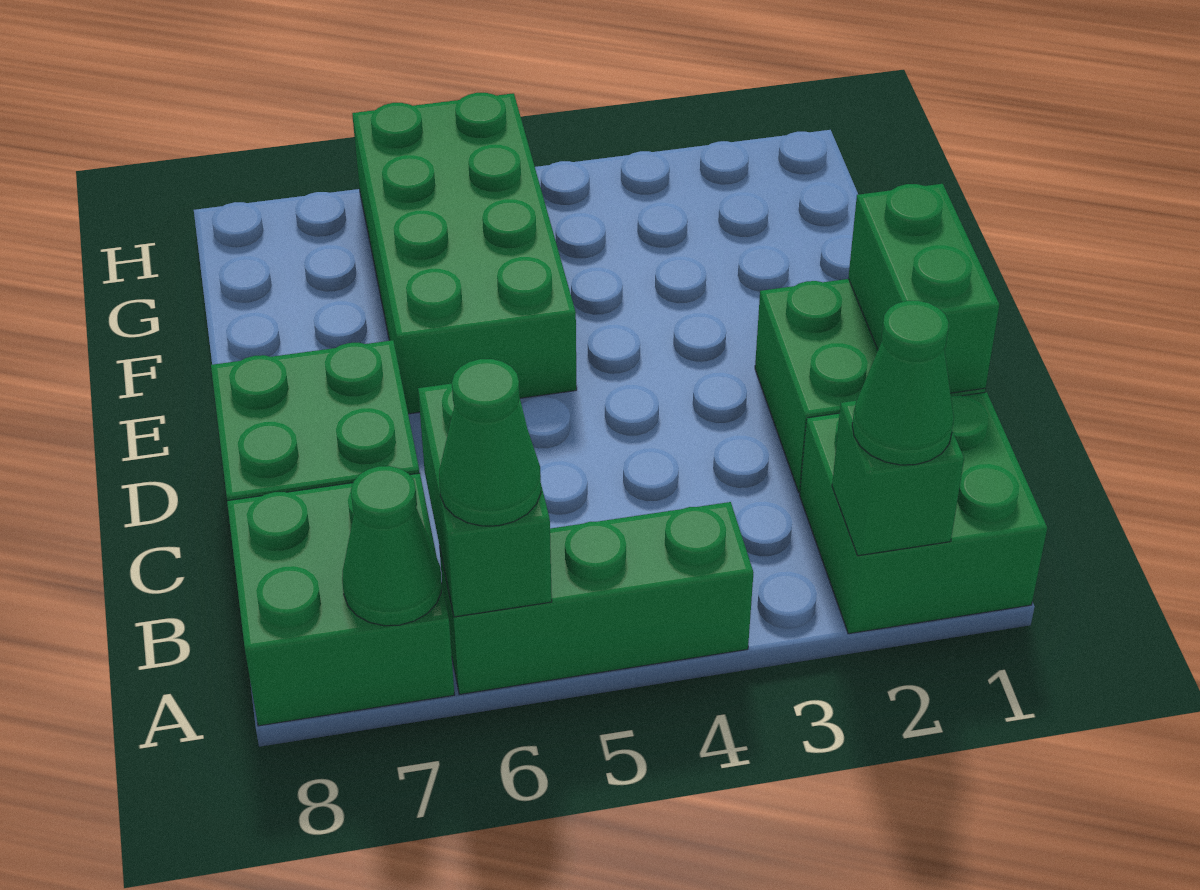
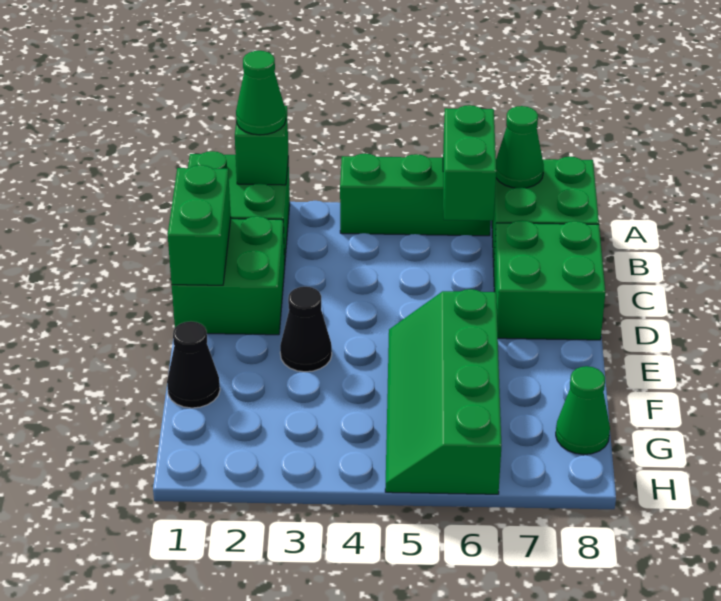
green 1x1 cone [439,359,541,526] -> green 1x1 cone moved to [556,366,610,455]
none -> black 1x1 cone [280,287,332,372]
green 2x4 brick [352,93,577,414] -> green 2x4 slope [385,289,502,494]
none -> black 1x1 cone [167,321,220,408]

